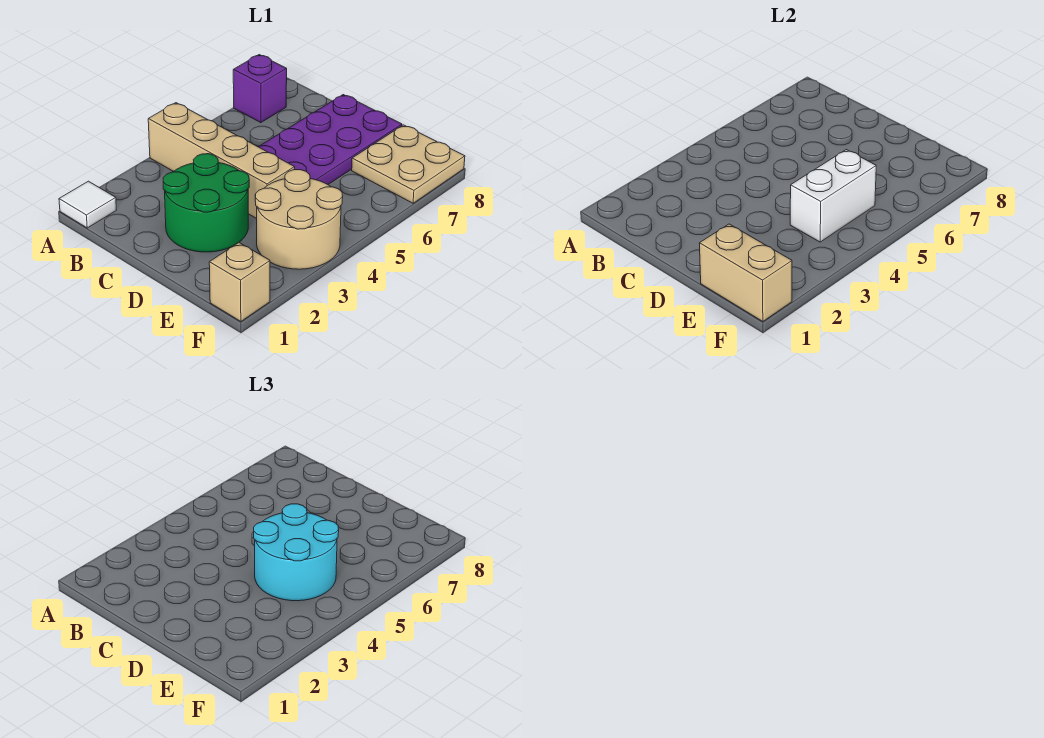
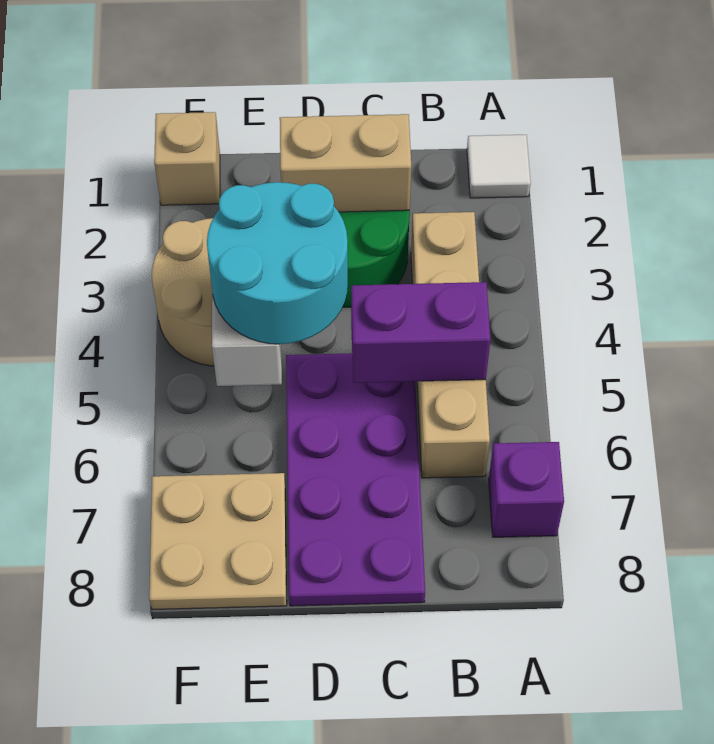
tan 1x4 brick [148,103,295,219] -> tan 1x4 brick turned to [411,212,490,478]
none -> purple 1x2 brick [351,282,490,383]
tan 1x2 brick [699,224,792,321] -> tan 1x2 brick moved to [280,114,411,212]

